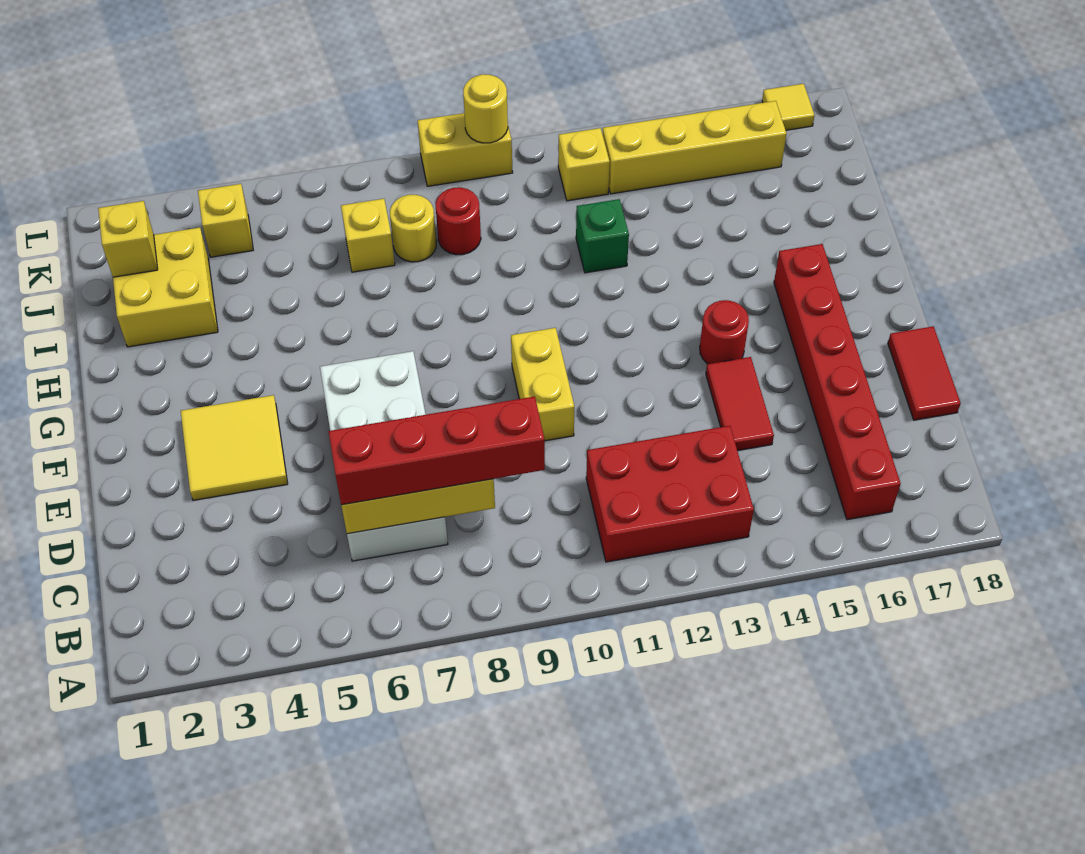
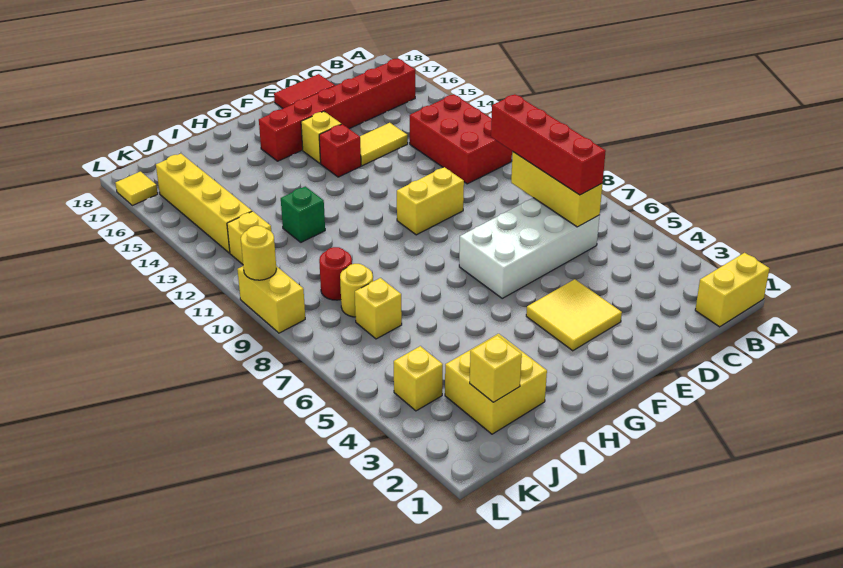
none -> yellow 1x2 brick [695,253,769,327]
red 1x2 tile [706,357,774,451] -> yellow 1x2 tile [360,123,408,166]
red 1x1 round brick [700,300,749,364] -> red 1x1 brick [319,124,361,177]
none -> yellow 1x1 brick [301,111,341,163]

